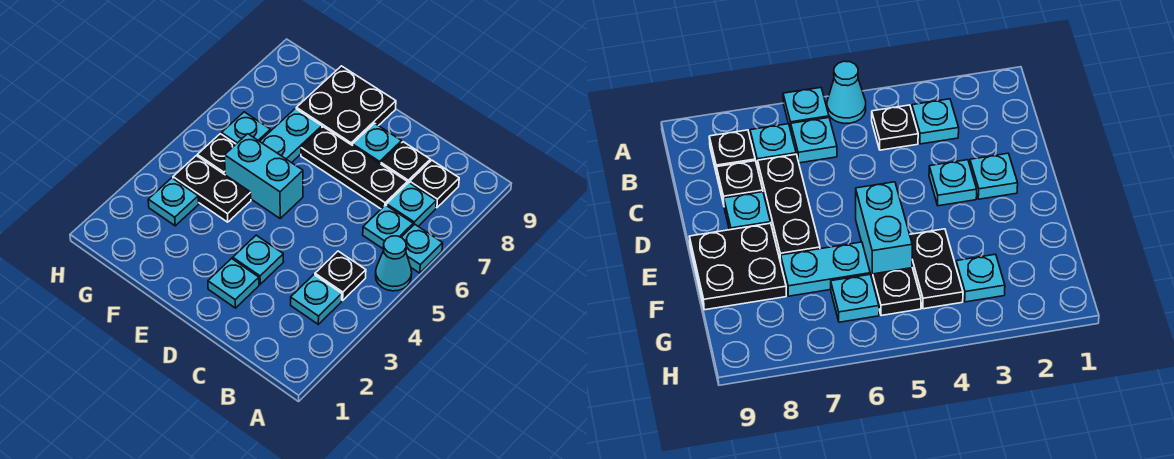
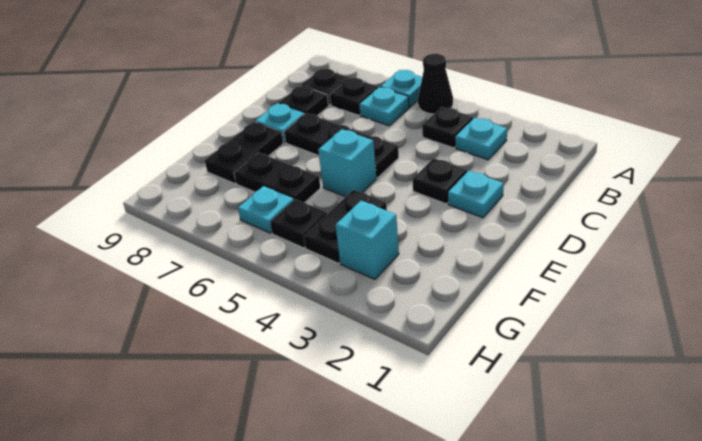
cyan 1x1 cone [376,236,412,291] -> black 1x1 cone [418,54,453,114]
cyan 1x1 plate [387,183,436,226] -> black 1x1 plate [330,78,378,115]
black 1x3 plate [301,127,407,209] -> black 1x3 plate turned to [284,113,399,178]
cyan 1x1 plate [233,235,284,284] -> black 1x1 plate [412,158,467,204]
cyan 1x2 brick [225,134,303,218] -> cyan 1x1 brick [318,129,377,197]
black 2x2 plate [296,66,396,146] -> black 1x2 plate [205,122,283,184]
cyan 1x2 plate [260,109,322,163] -> black 1x2 plate [234,152,320,203]
cyan 1x1 plate [148,178,199,226] -> cyan 1x1 brick [336,201,399,279]

